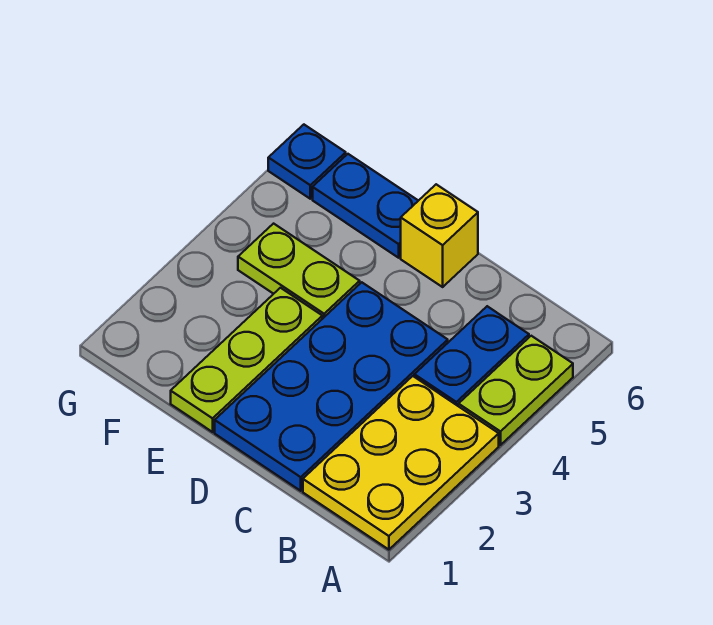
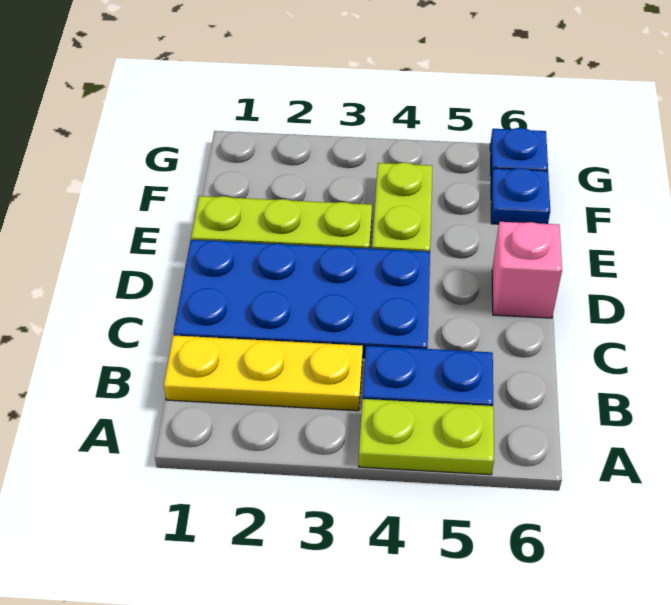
yellow 2x3 plate [303,376,499,550] -> yellow 1x3 plate [164,335,363,411]
yellow 1x1 brick [401,184,478,287] -> pink 1x1 brick [492,222,562,318]
blue 1x2 plate [313,154,418,258] -> blue 1x1 plate [491,168,550,224]

